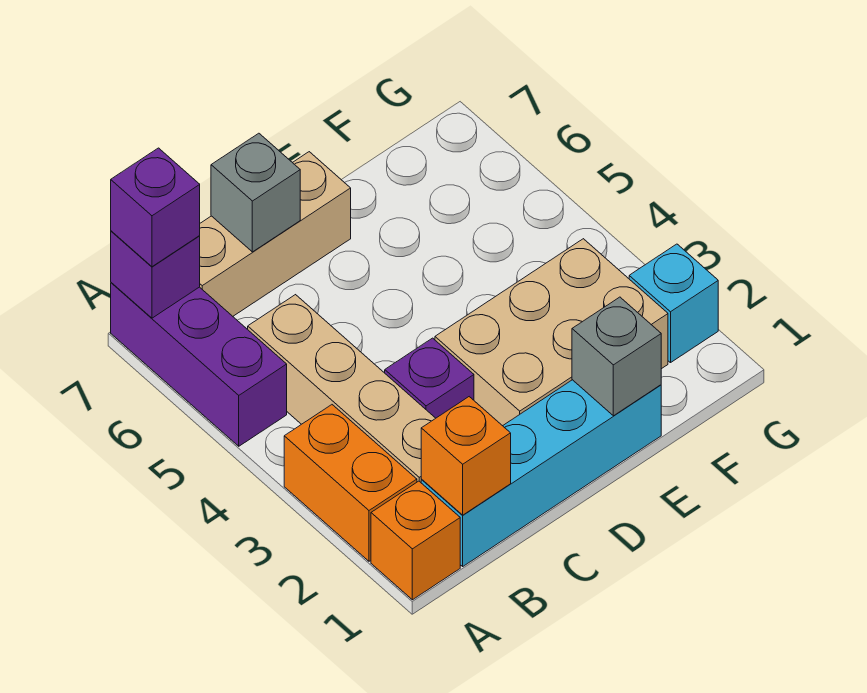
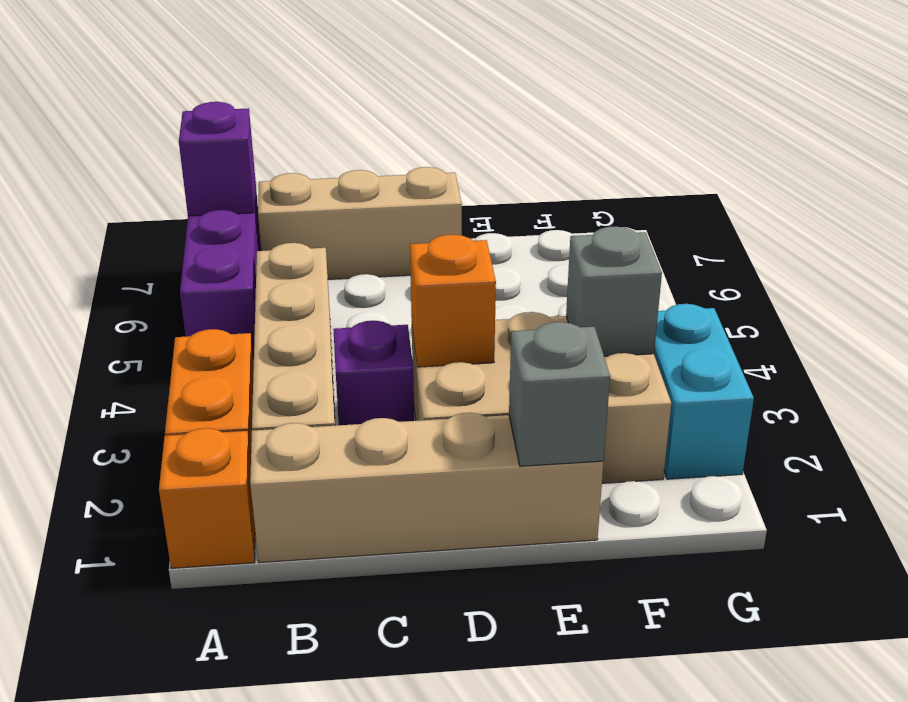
purple 1x1 brick [111,148,200,267] -> none
cyan 1x4 brick [421,380,661,566] -> tan 1x4 brick [250,413,603,563]
orange 1x1 brick [421,397,511,515] -> orange 1x1 brick moved to [410,235,496,367]
grey 1x1 brick [211,133,300,252] -> grey 1x1 brick moved to [566,227,662,356]
cyan 1x1 brick [629,244,718,363] -> cyan 1x2 brick [654,304,754,479]

